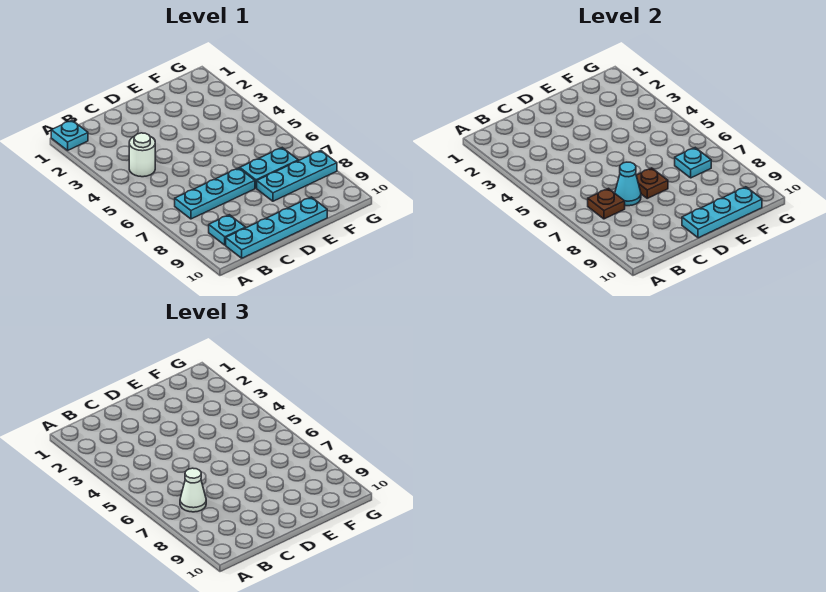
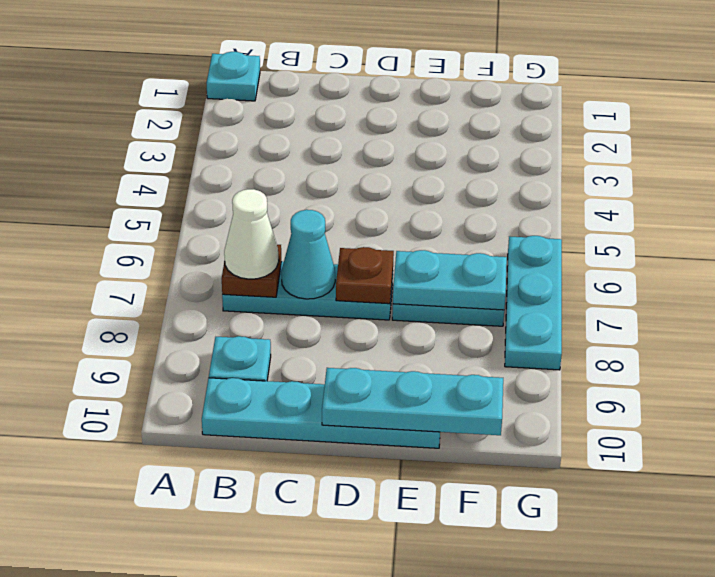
white 1x1 round brick [129,133,155,177] -> none
cyan 1x3 plate [257,150,337,201] -> cyan 1x3 plate turned to [505,236,562,370]
cyan 1x1 plate [675,148,711,178] -> cyan 1x2 plate [393,250,507,310]

